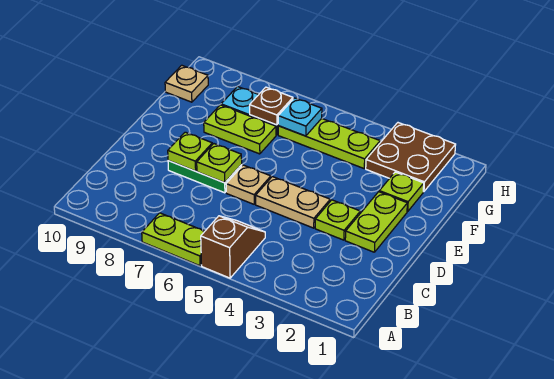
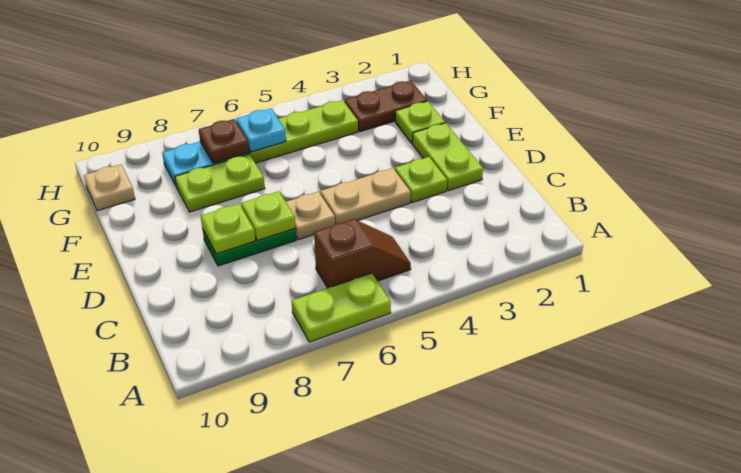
brown 1x2 slope [201,216,265,278] -> brown 1x2 slope turned to [314,219,411,288]
brown 2x2 plate [366,123,456,192] -> brown 1x2 plate [345,80,427,132]

